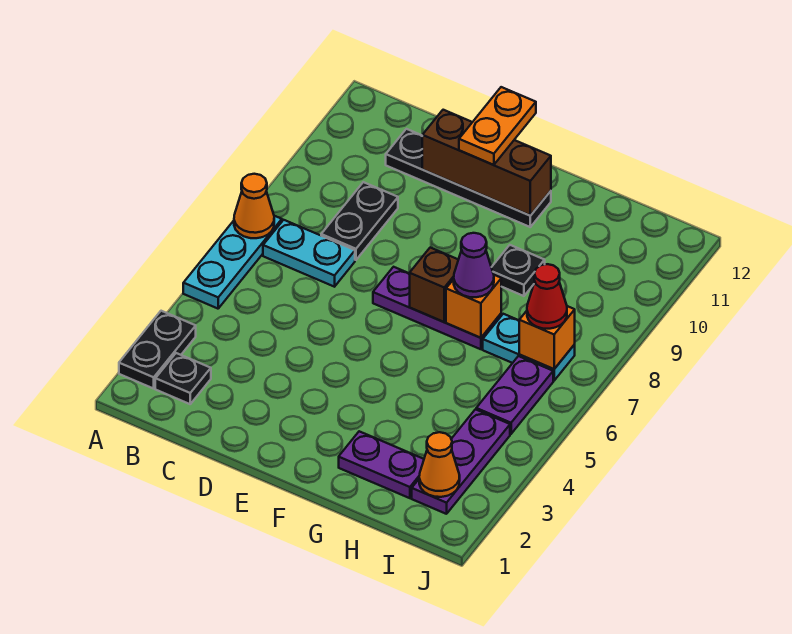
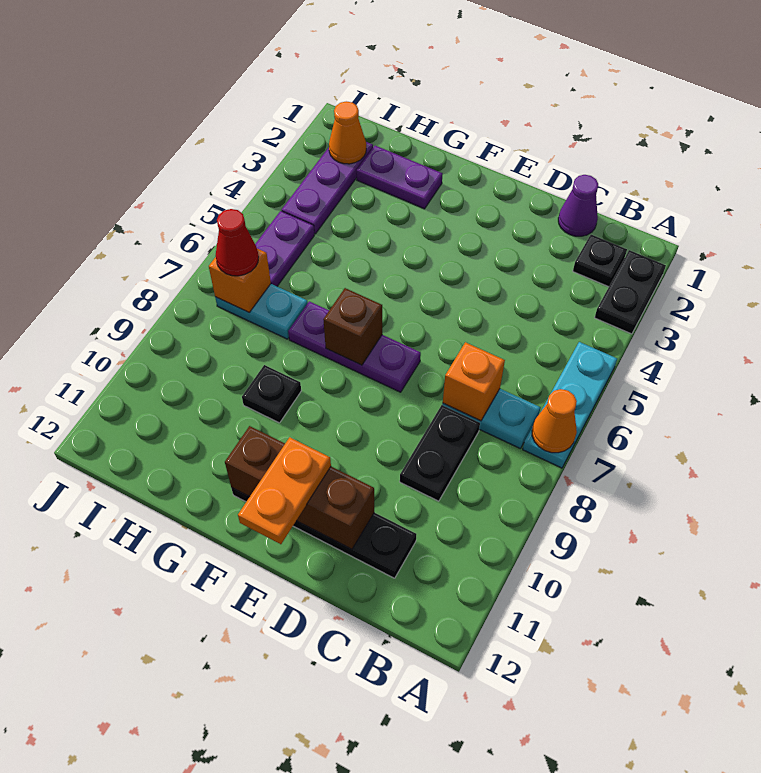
orange 1x1 brick [446,275,501,338] -> orange 1x1 brick moved to [443,342,505,421]
purple 1x1 cone [454,233,494,297] -> purple 1x1 cone moved to [558,175,598,236]

